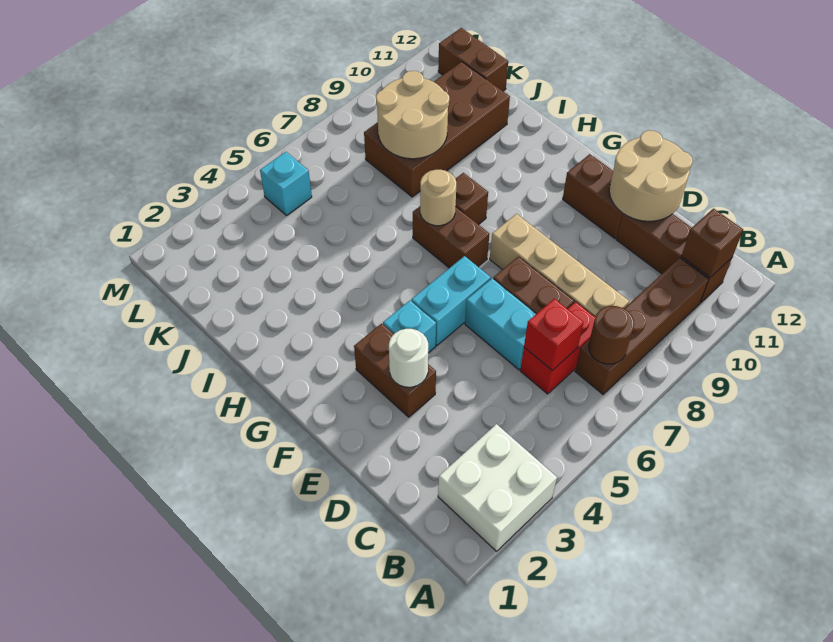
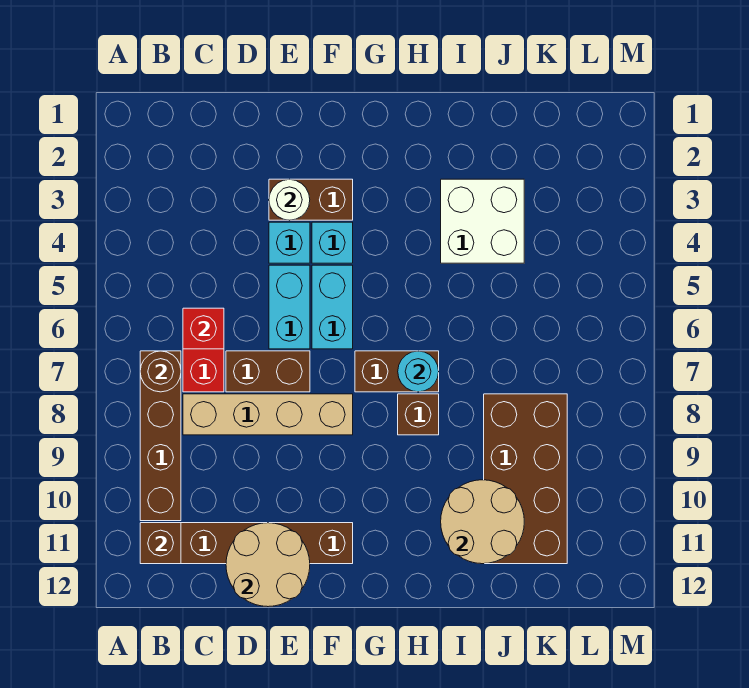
white 2x2 brick [438,424,557,551] -> white 2x2 brick moved to [441,179,524,263]
cyan 1x2 brick [465,279,536,370] -> cyan 1x2 brick turned to [269,265,310,349]
tan 1x1 round brick [420,170,456,226] -> cyan 1x1 round brick [398,351,439,392]
tan 2x2 round brick [376,71,449,159] -> tan 2x2 round brick moved to [441,480,524,564]
brown 1x2 brick [438,28,508,91] -> none
cyan 1x1 brick [260,152,312,216] -> cyan 1x1 brick moved to [269,222,310,263]

